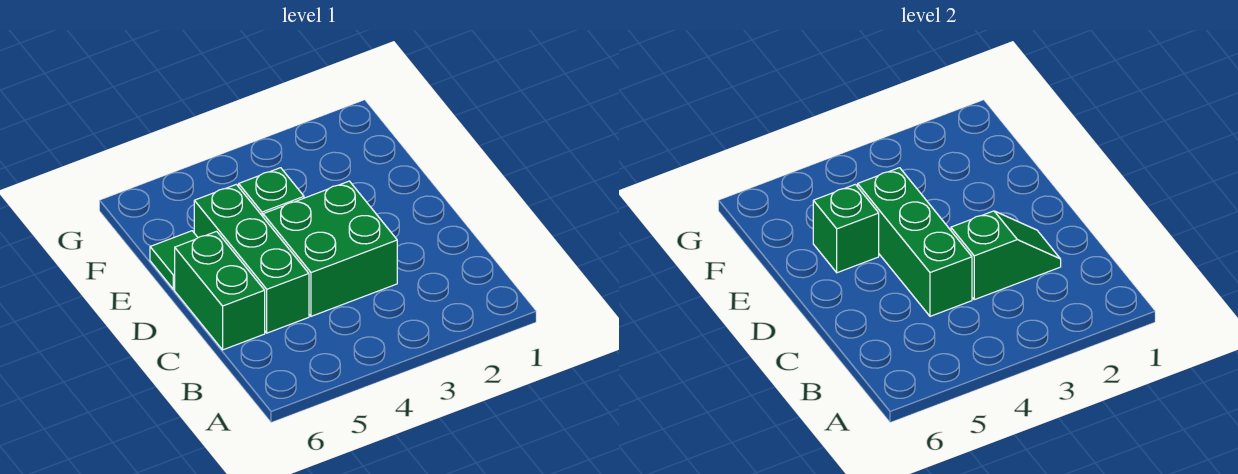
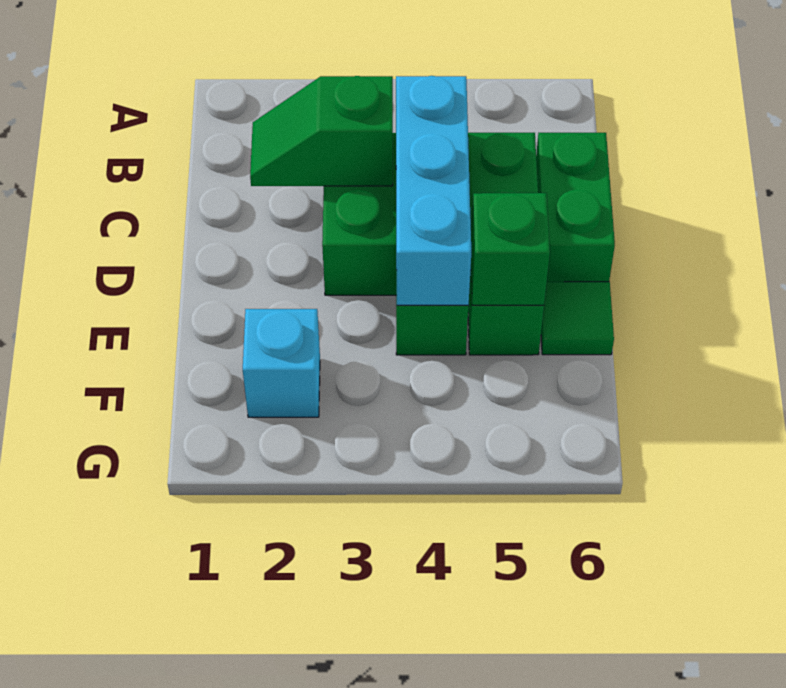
green 1x3 brick [858,168,972,316] -> cyan 1x3 brick [396,76,471,305]
none -> cyan 1x1 brick [243,309,320,417]

